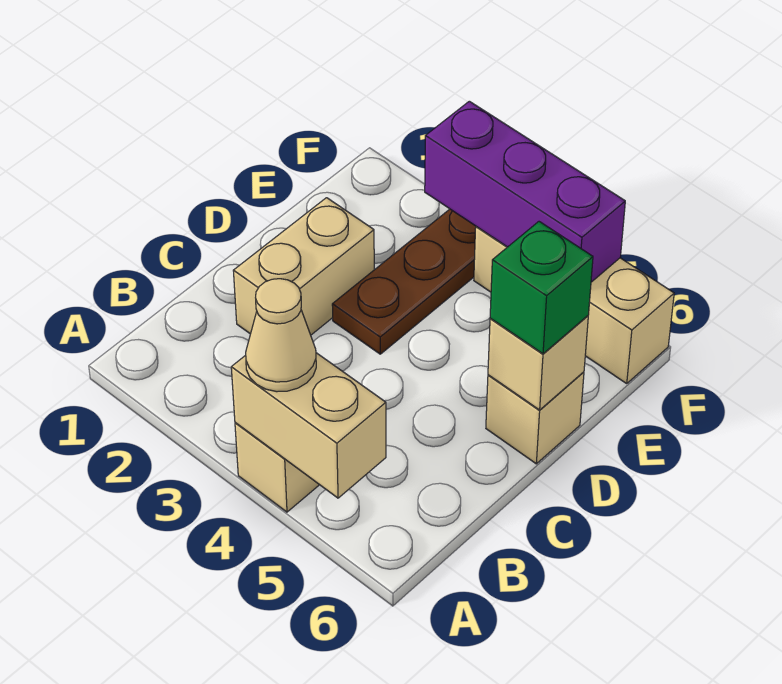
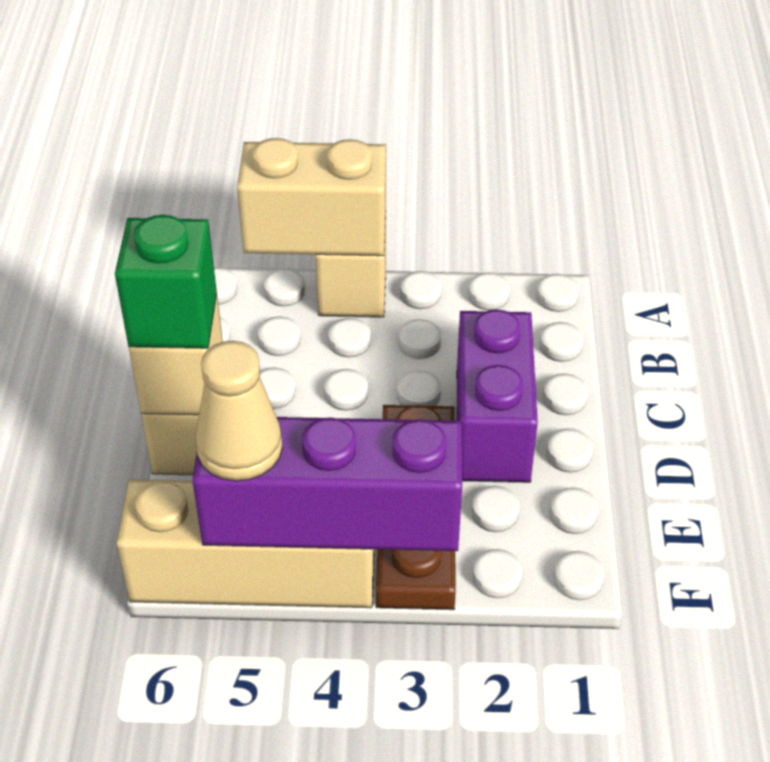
tan 1x1 cone [246,279,316,392] -> tan 1x1 cone moved to [196,341,282,481]
tan 1x2 brick [233,198,374,335] -> purple 1x2 brick [457,310,538,482]

